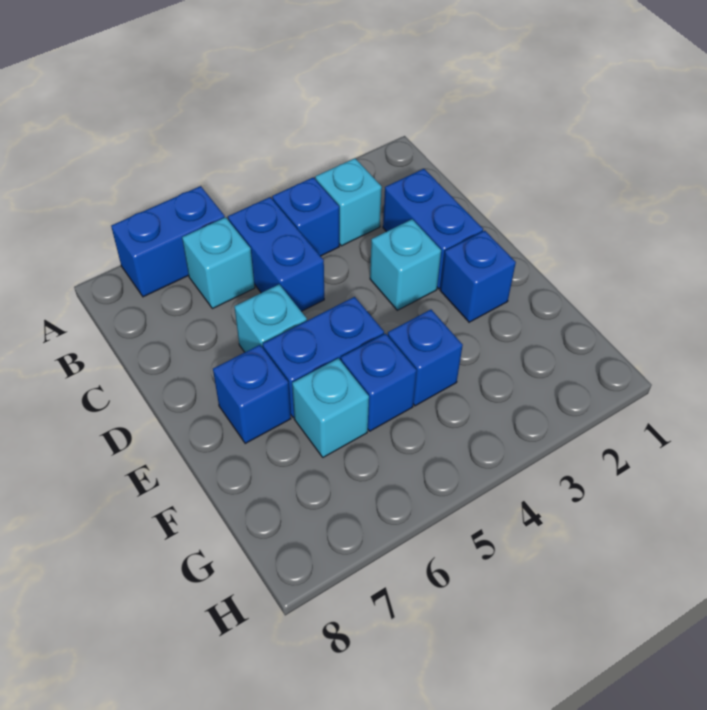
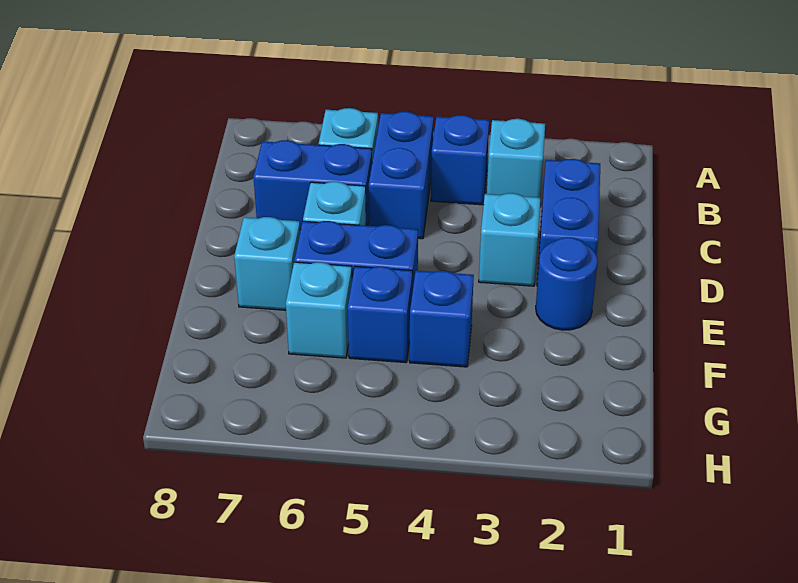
blue 1x2 brick [111,186,225,297] -> blue 1x2 brick moved to [253,140,372,230]
blue 1x1 brick [440,231,516,322] -> blue 1x1 round brick [536,237,598,330]
blue 1x1 brick [213,345,291,443] -> cyan 1x1 brick [234,217,300,310]

